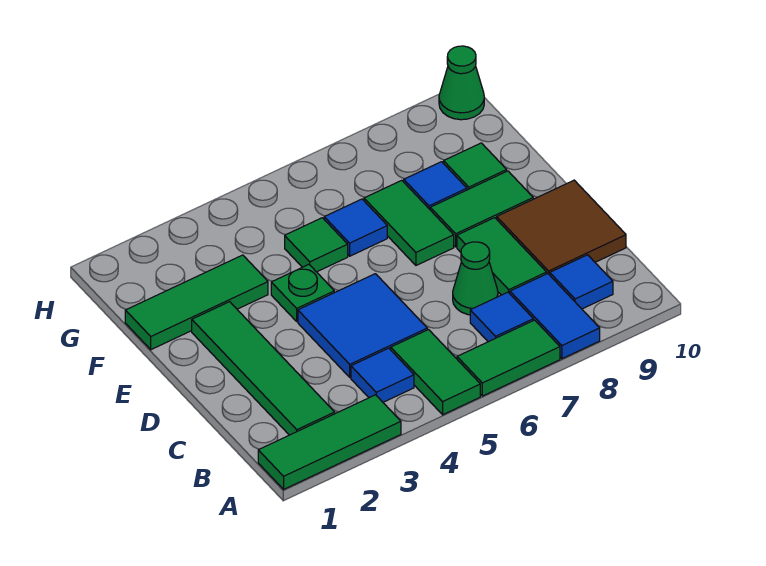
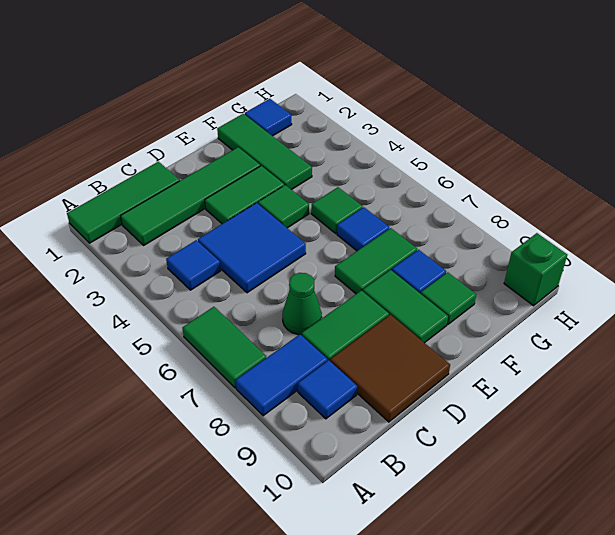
green 1x3 tile [258,395,401,489] -> green 1x3 tile turned to [67,162,180,243]
green 1x2 tile [391,330,480,415] -> green 1x2 tile moved to [205,166,284,224]
blue 1x1 tile [470,292,533,342] -> blue 1x1 tile moved to [245,99,292,136]
green 1x1 plate [271,265,334,321] -> green 1x1 tile [258,185,309,228]
green 1x1 cone [439,46,484,120] -> green 1x1 brick [504,233,567,306]

